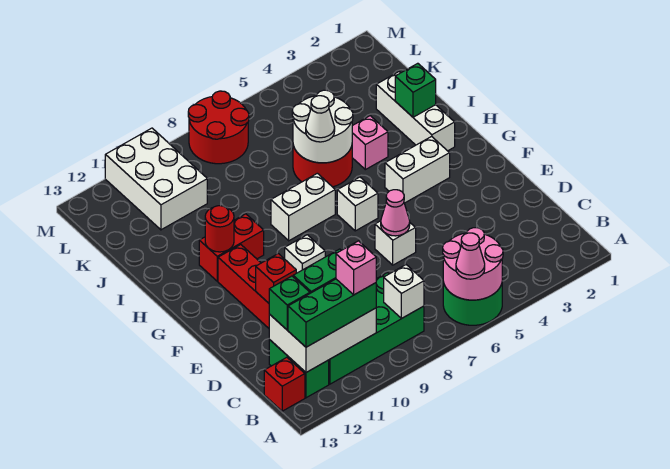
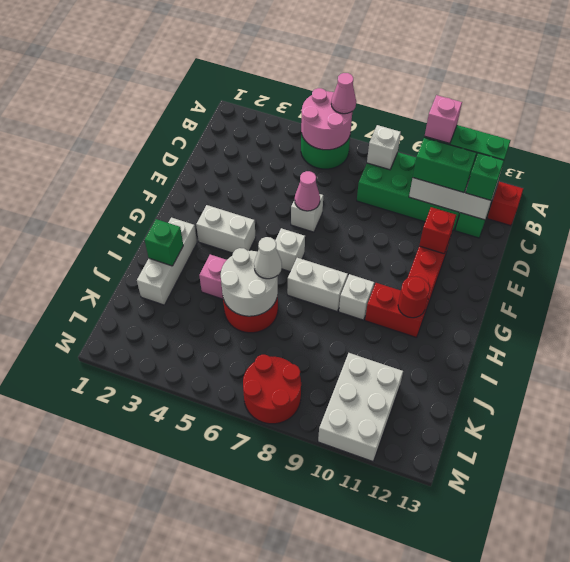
white 1x1 brick [285,235,325,273] -> white 1x1 brick moved to [339,274,374,320]

